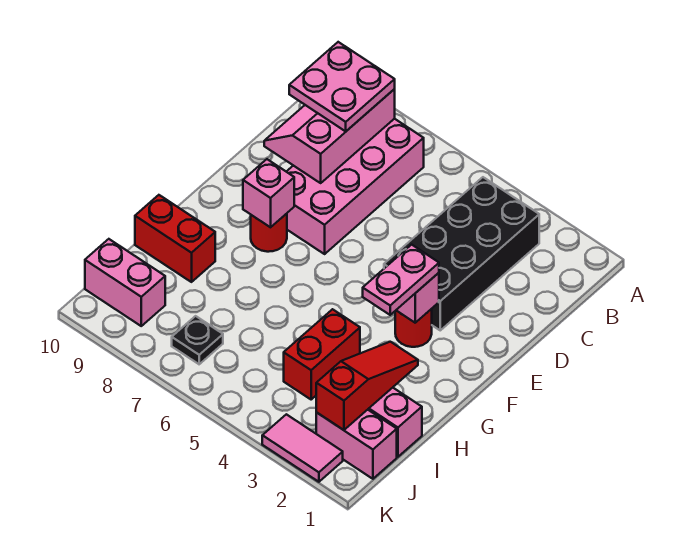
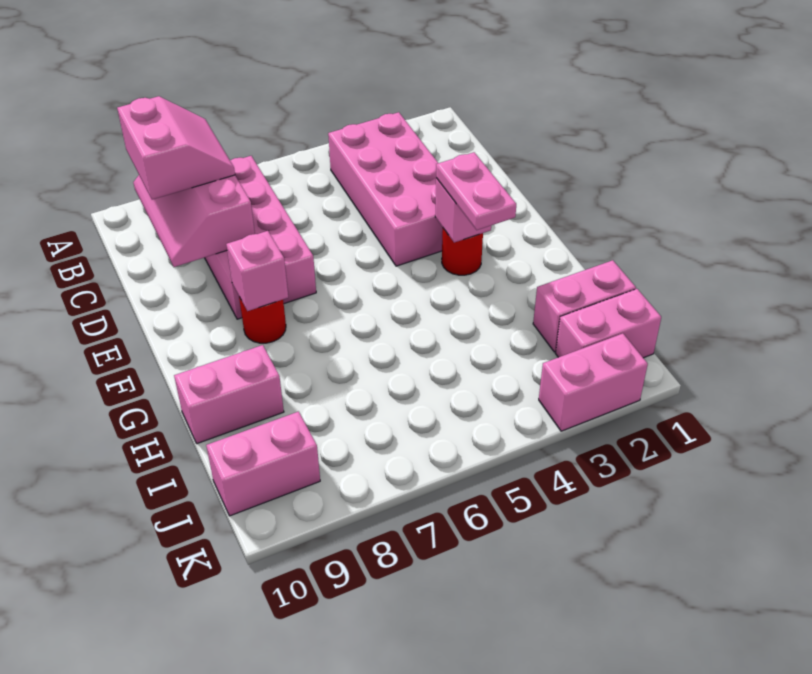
black 2x4 brick [384,177,539,330] -> pink 2x4 brick [328,112,443,266]
pink 2x2 plate [289,42,395,131] -> pink 2x2 slope [117,96,235,200]
red 1x3 slope [316,342,418,430] -> none
red 1x2 brick [284,309,360,399] -> none
red 1x2 brick [135,195,215,282] -> pink 1x2 brick [174,345,284,444]
black 1x1 plate [172,316,223,364] -> none
pink 1x2 tile [262,414,343,482] -> pink 1x2 brick [539,333,648,431]

